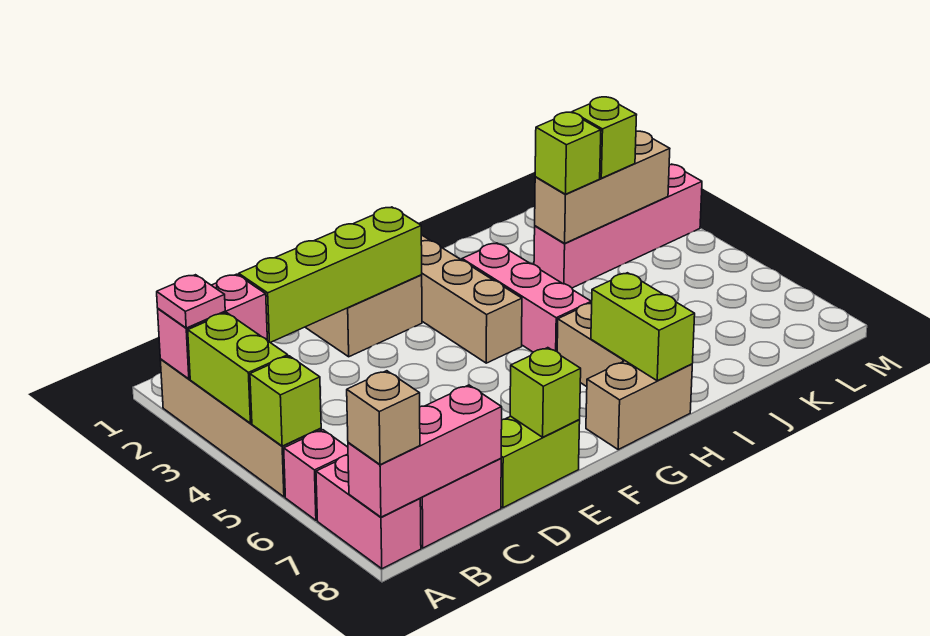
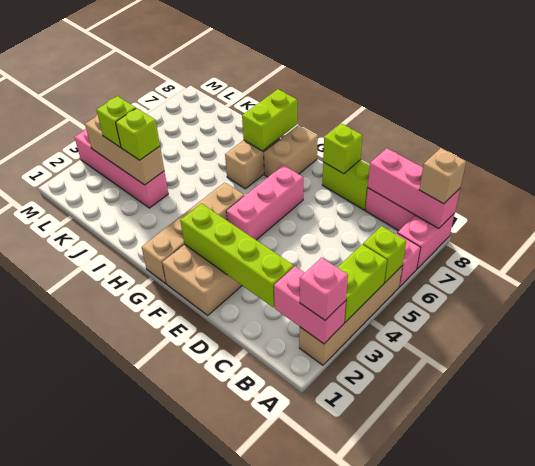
pink 1x1 plate [157,275,225,328] -> pink 1x1 brick [300,258,348,320]
tan 1x2 brick [586,361,692,449] -> tan 1x2 brick turned to [264,125,318,177]
pink 1x3 brick [462,243,591,352] -> pink 1x3 brick moved to [226,165,303,240]

